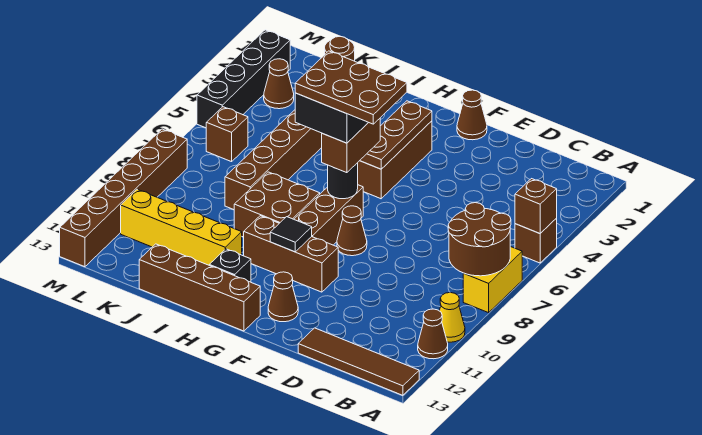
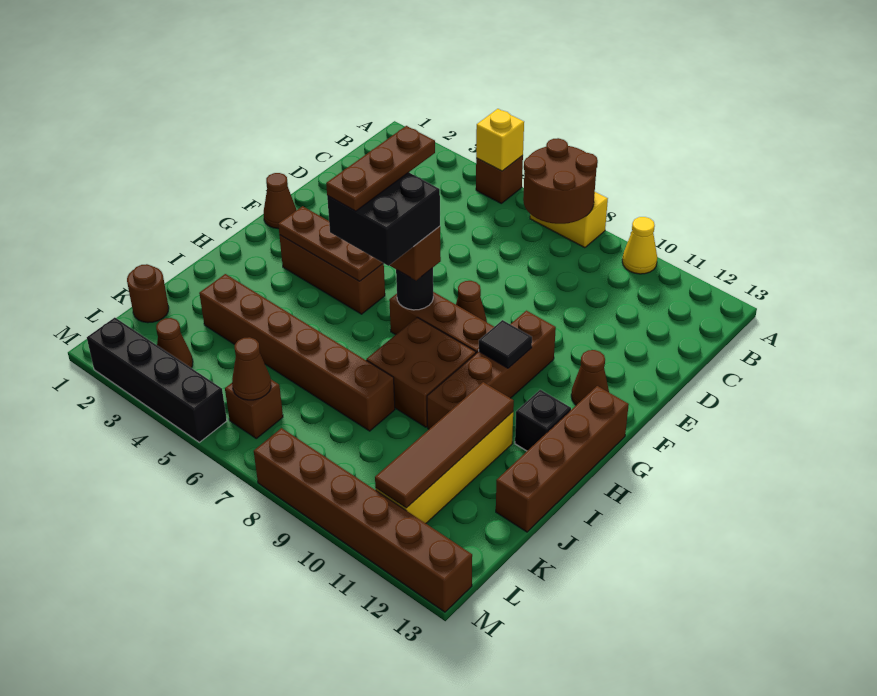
brown 1x1 brick [515,179,557,233] -> yellow 1x1 brick [476,109,524,171]
brown 1x1 cone [418,309,448,359] -> brown 1x1 cone moved to [232,337,271,400]
brown 1x4 tile [298,328,419,395] -> brown 1x4 tile moved to [375,382,514,508]
brown 2x3 plate [295,51,407,124] -> brown 1x3 plate [326,126,435,211]
brown 1x3 brick [244,216,338,292] -> brown 1x4 brick [427,311,556,429]

